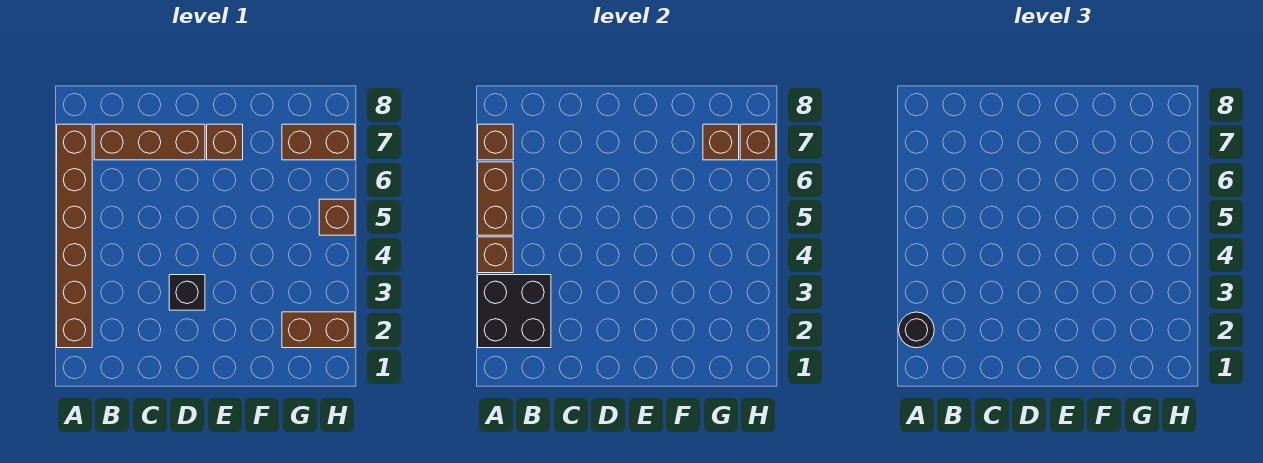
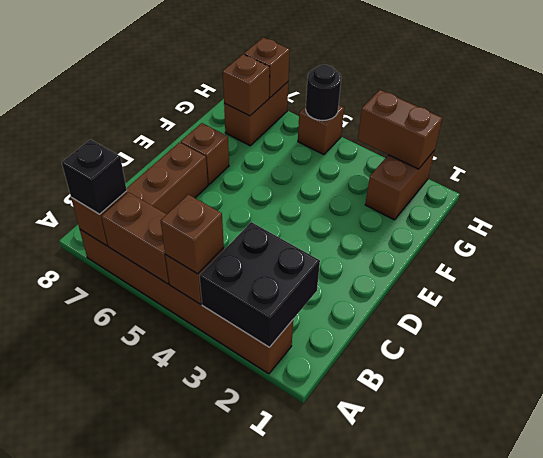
black 1x1 round brick [899,312,934,348] -> black 1x1 round brick moved to [306,65,341,121]
none -> brown 1x1 brick [161,195,224,274]
black 1x1 brick [169,275,205,310] -> black 1x1 brick moved to [62,139,127,214]
none -> brown 1x2 brick [358,90,442,169]

